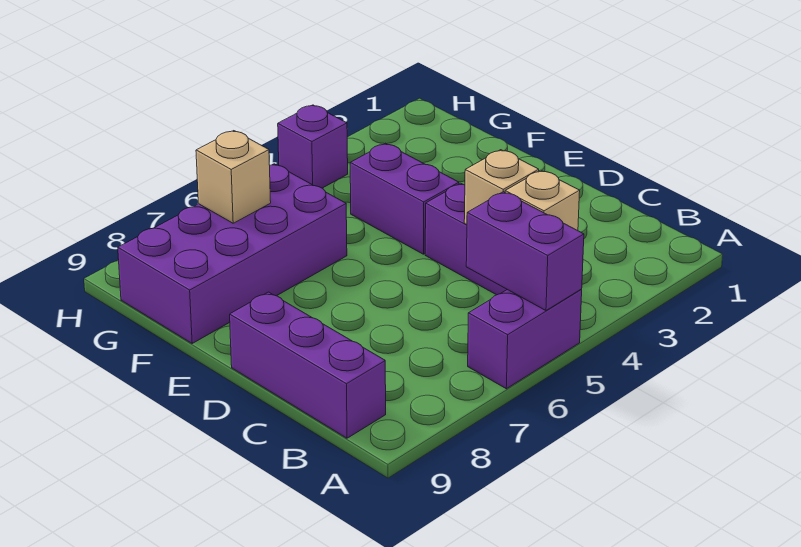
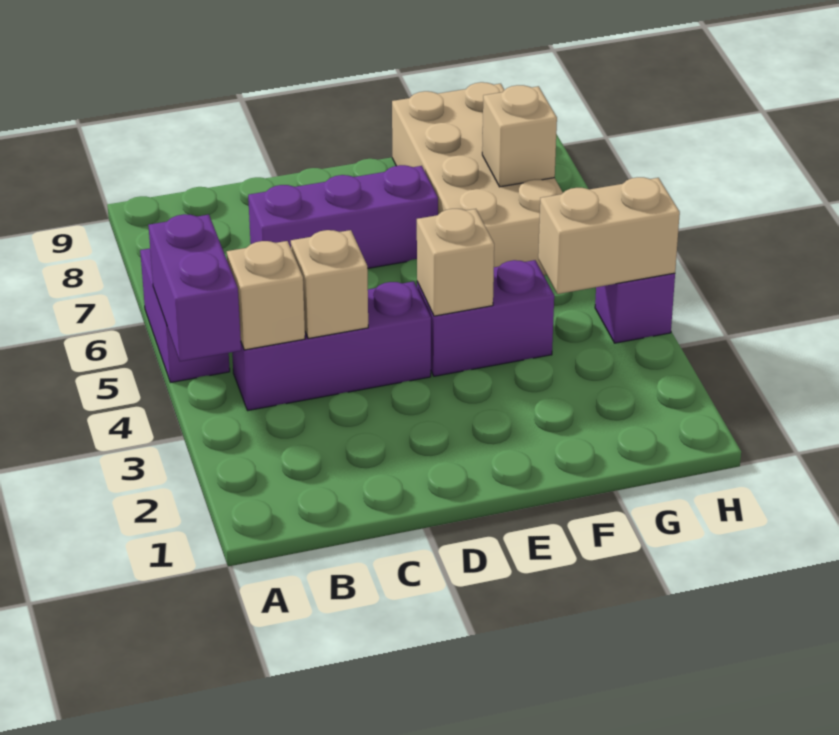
purple 1x2 brick [466,192,584,310] -> purple 1x2 brick turned to [148,214,241,361]
purple 1x3 brick [230,292,386,438] -> purple 1x3 brick moved to [248,165,438,268]
none -> tan 1x1 brick [417,209,494,316]
purple 2x4 brick [118,164,347,343] -> tan 2x4 brick [392,82,563,275]
none -> tan 1x2 brick [538,177,680,294]

